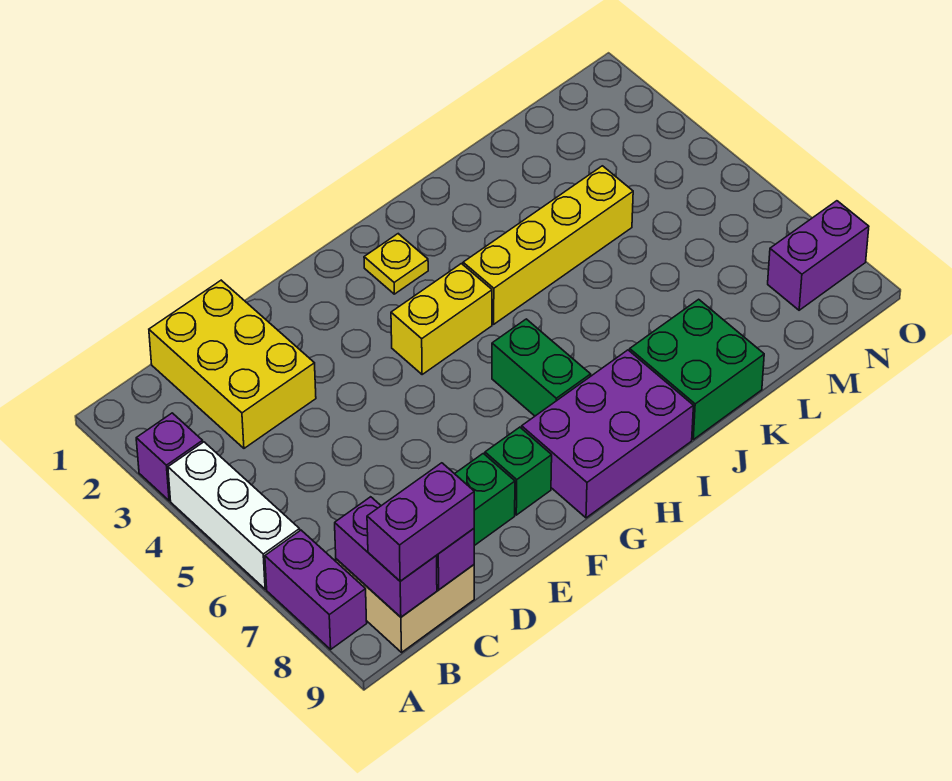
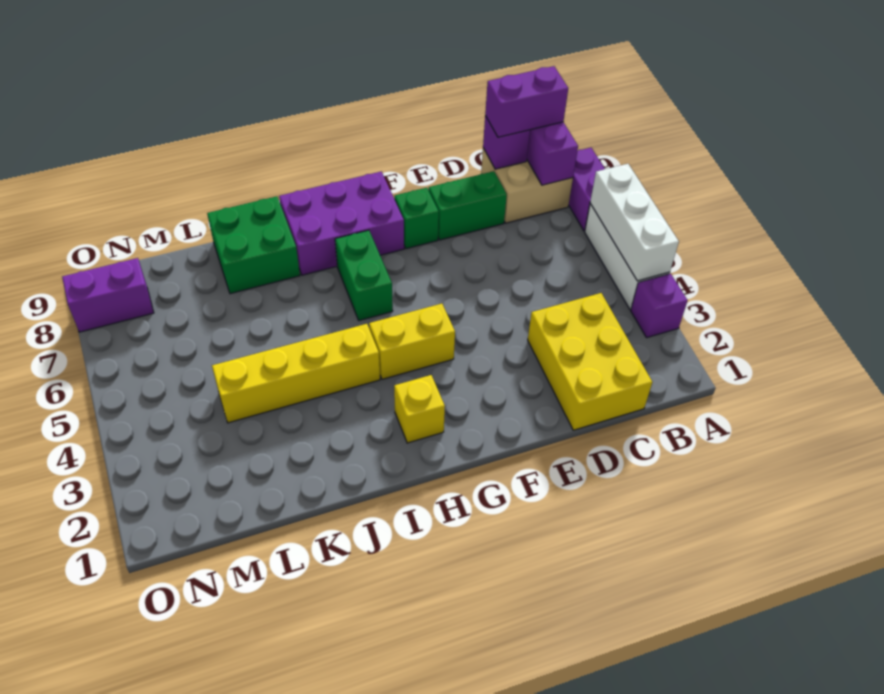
none -> white 1x3 brick [590,164,679,281]
yellow 1x1 plate [364,234,428,294] -> yellow 1x1 brick [394,375,445,443]

